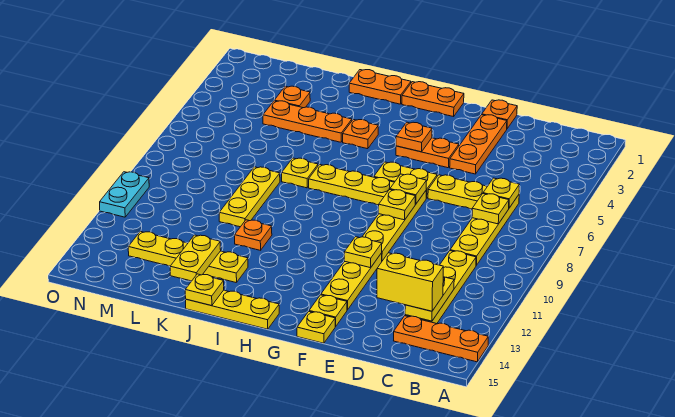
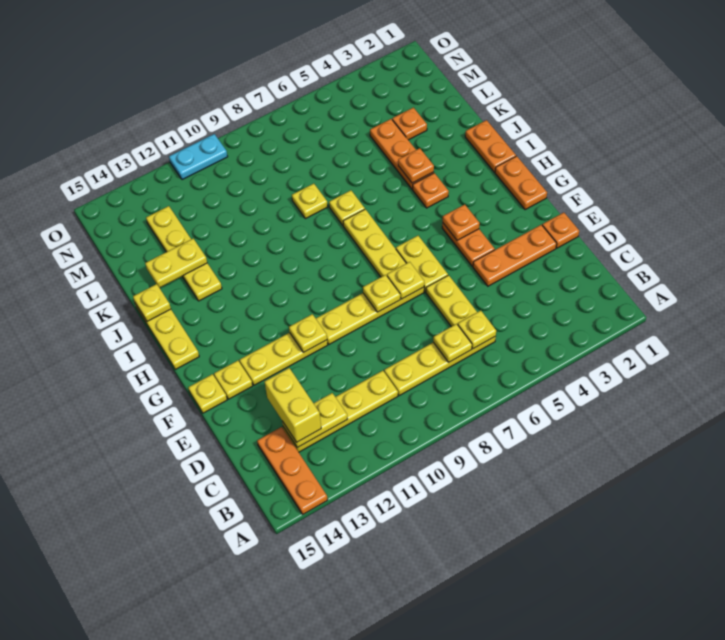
orange 1x1 plate [234,220,272,250] -> orange 1x1 plate moved to [398,148,434,183]
yellow 1x3 plate [219,167,280,227] -> yellow 1x1 plate [292,184,328,219]

